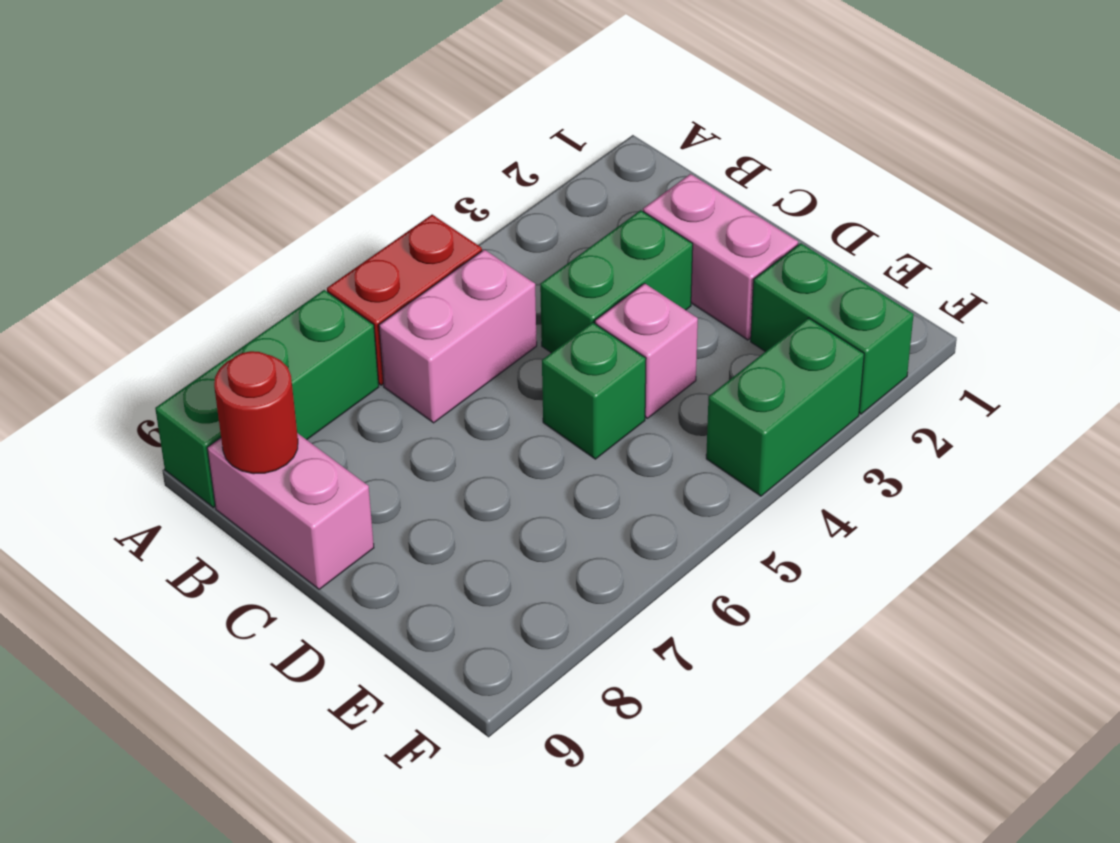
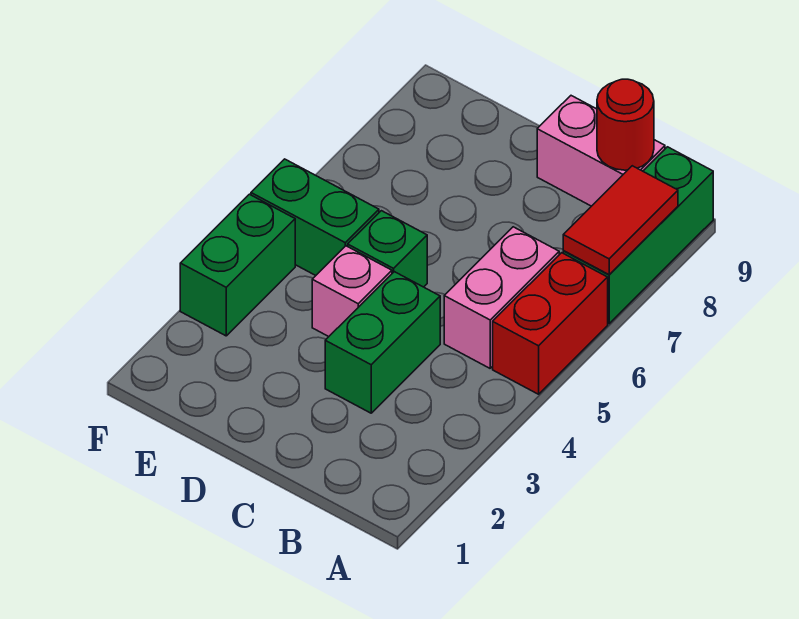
none -> red 1x2 tile [563,166,678,275]
pink 1x2 brick [643,174,798,340] -> none
green 1x2 brick [751,243,914,414] -> green 1x2 brick moved to [251,159,379,275]

